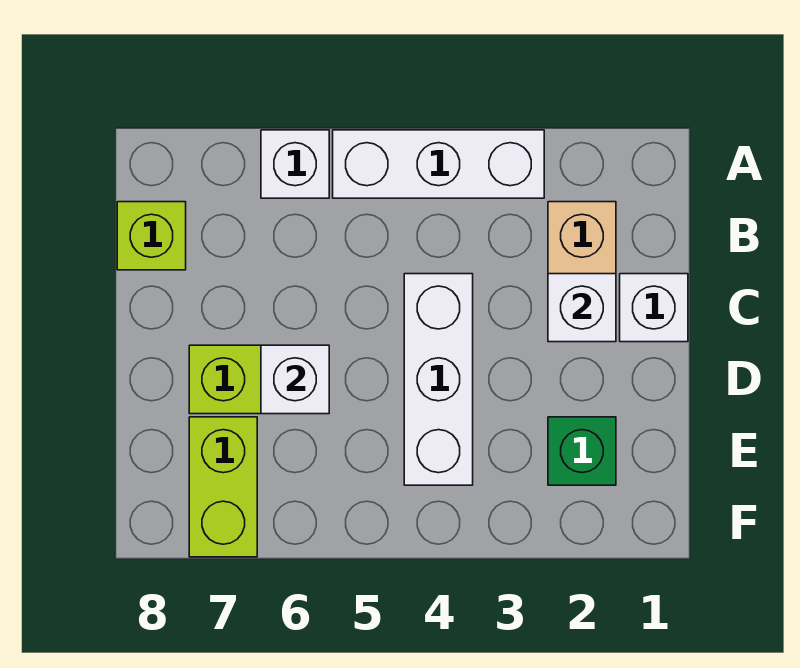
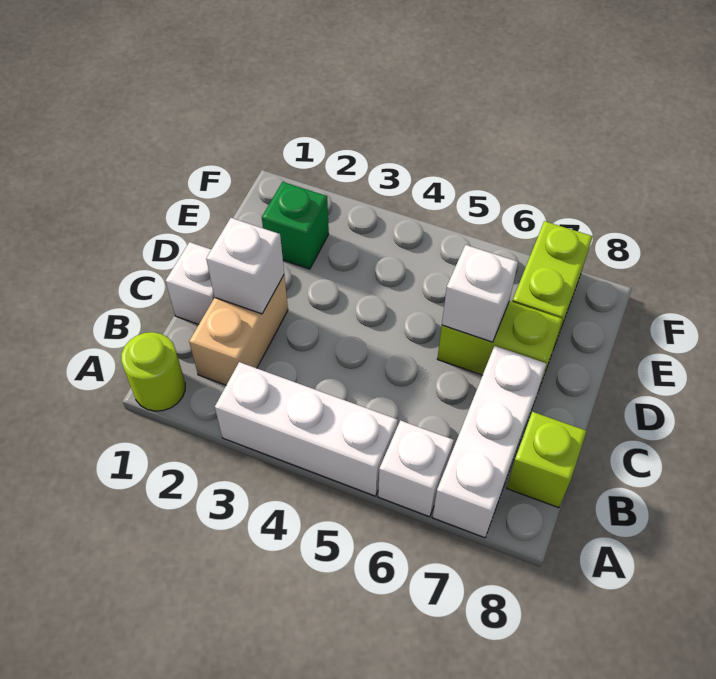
none -> lime 1x1 round brick [121,332,185,411]
white 1x3 brick [404,274,473,485] -> white 1x3 brick moved to [432,346,547,538]

